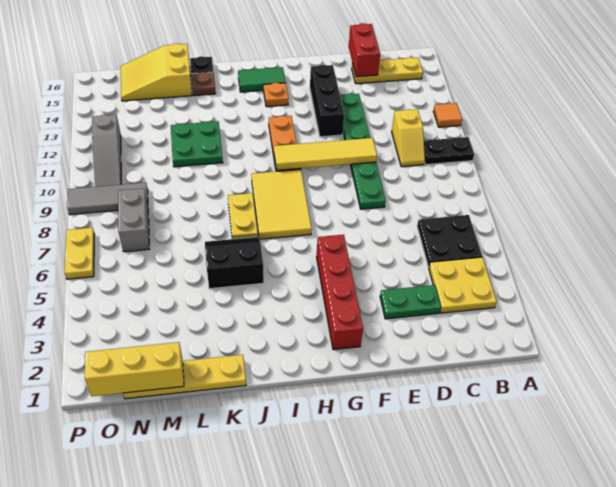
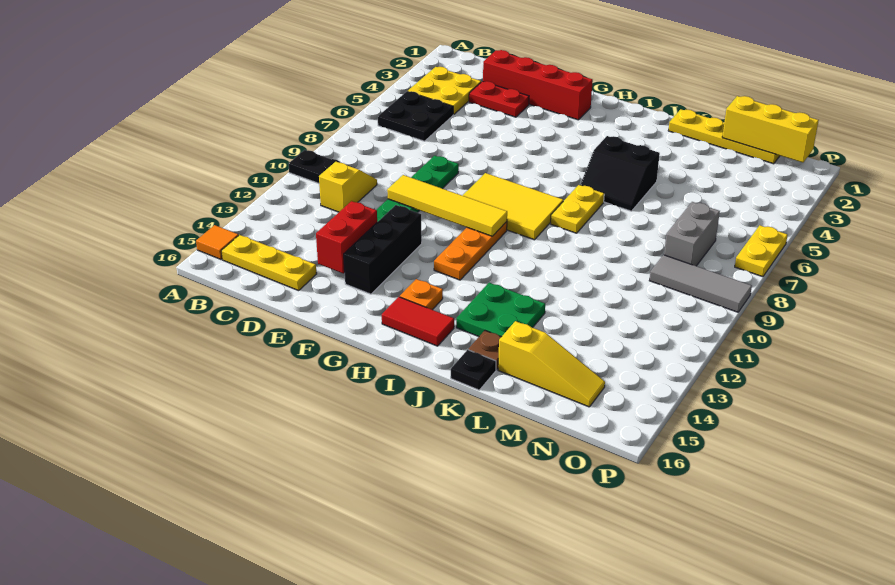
orange 1x1 tile [433,103,462,127] -> orange 1x1 tile moved to [196,225,239,259]
green 1x2 plate [380,285,441,319] -> red 1x2 plate [469,81,529,117]
red 1x2 brick [349,23,380,77] -> red 1x2 brick moved to [316,201,377,273]
red 1x4 brick [317,235,363,350] -> red 1x4 brick turned to [483,50,593,120]
yellow 2x3 tile [251,169,312,239] -> yellow 2x3 tile turned to [462,173,563,240]
green 1x2 tile [238,67,286,92] -> red 1x2 tile [382,297,454,346]
green 2x2 plate [171,121,223,167] -> green 2x2 plate moved to [456,283,545,337]
yellow 2x3 slope [121,43,192,101] -> yellow 1x3 slope [498,321,605,407]
grey 1x3 slope [92,115,121,187] -> none

